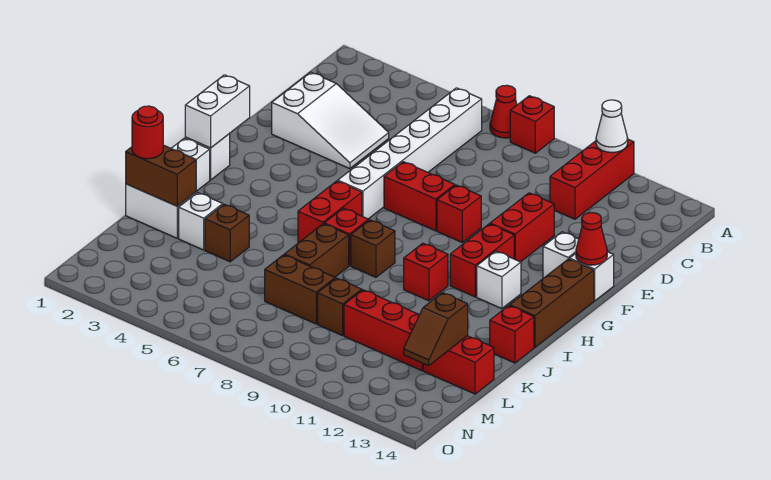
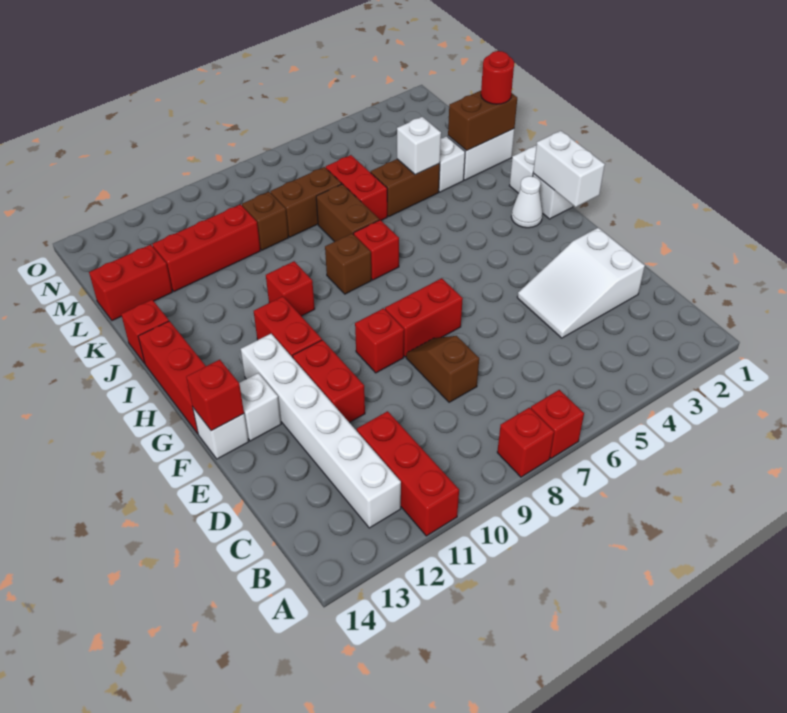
red 1x1 cone [490,85,517,138] -> red 1x1 brick [531,390,584,458]
white 1x1 cone [596,100,628,153] -> white 1x1 cone moved to [511,176,543,228]
white 1x6 brick [338,88,482,219] -> white 1x6 brick moved to [241,334,401,528]
red 1x1 cone [576,213,607,265] -> red 1x1 brick [186,360,244,431]
brown 1x3 brick [510,259,594,347] -> red 1x3 brick [138,321,206,434]
red 1x2 brick [298,181,362,243] -> red 1x2 brick moved to [326,155,387,220]
white 1x1 brick [477,251,521,309] -> white 1x1 brick moved to [397,117,441,175]
brown 1x1 brick [205,204,249,262] -> brown 1x2 brick [371,159,440,216]
brown 1x2 slope [404,293,468,366] -> brown 1x2 slope moved to [406,336,479,402]

